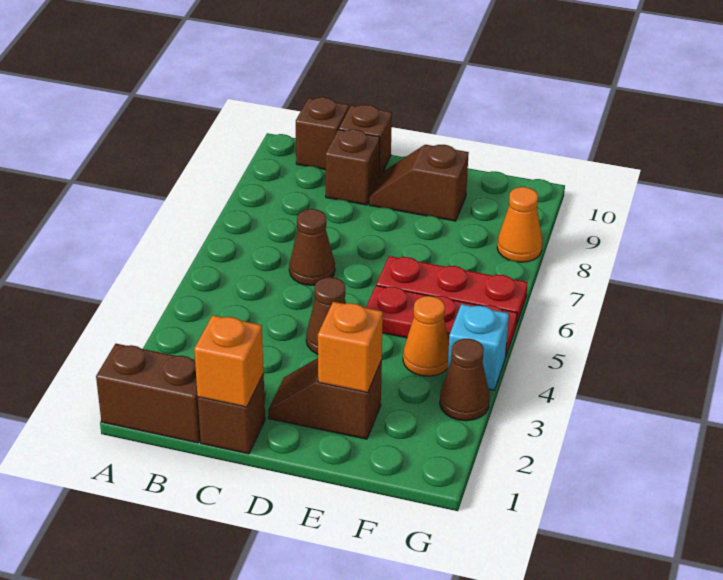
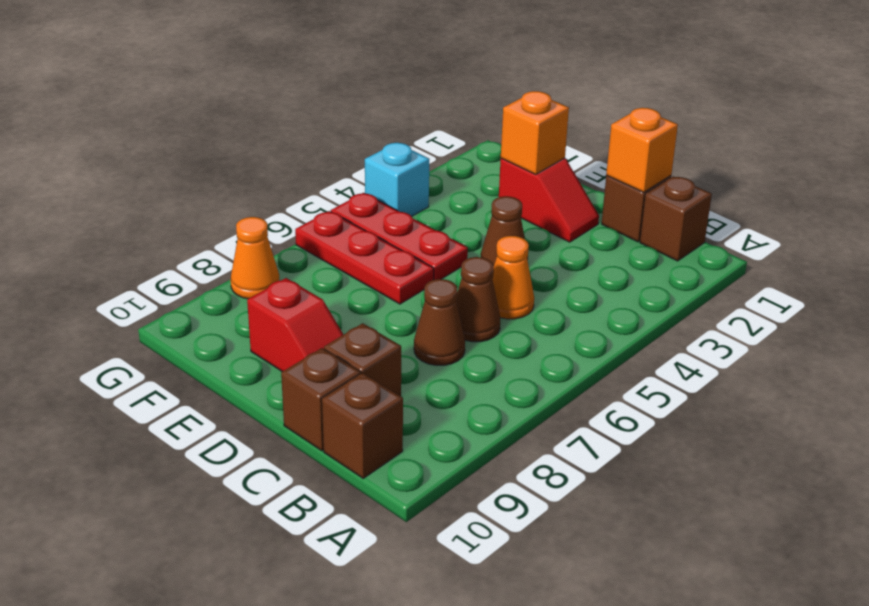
brown 1x2 brick [96,344,200,443] -> brown 1x1 brick [640,176,712,261]
brown 1x2 slope [268,358,382,439] -> red 1x2 slope [499,158,599,242]
brown 1x2 slope [369,145,469,221] -> red 1x2 slope [247,278,343,372]
orange 1x1 cone [403,296,449,376] -> orange 1x1 cone moved to [492,236,534,319]
brown 1x1 cone [440,339,490,421] -> brown 1x1 cone moved to [414,279,465,365]

